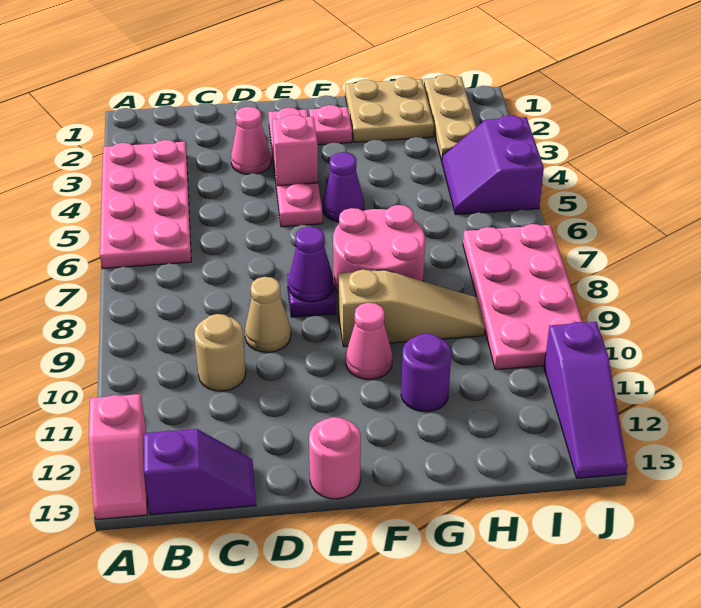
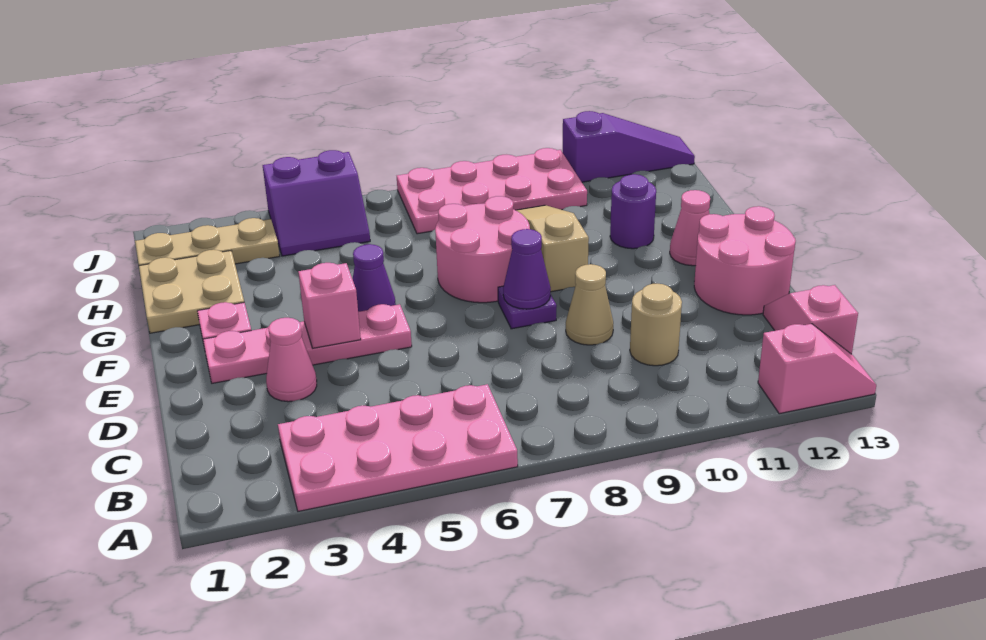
purple 1x2 slope [144,429,256,515] -> pink 1x2 slope [763,285,858,354]
pink 1x1 round brick [309,417,361,499] -> pink 2x2 round brick [694,206,796,315]
pink 1x1 cone [346,303,392,379] -> pink 1x1 cone moved to [670,190,710,266]

